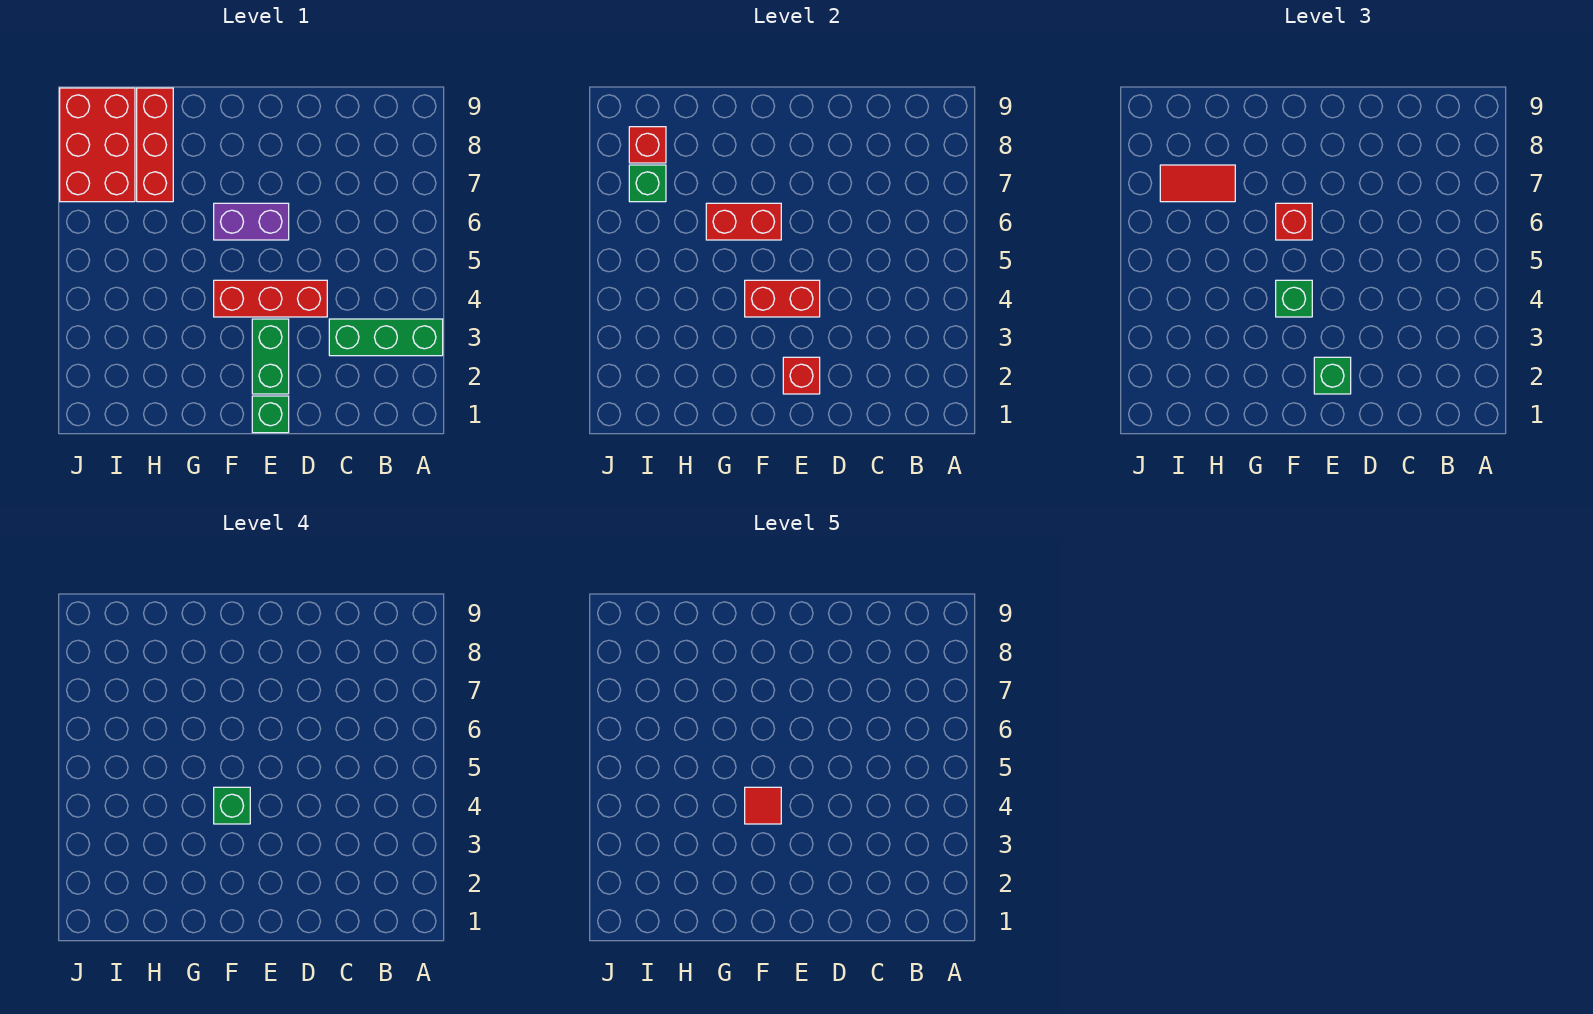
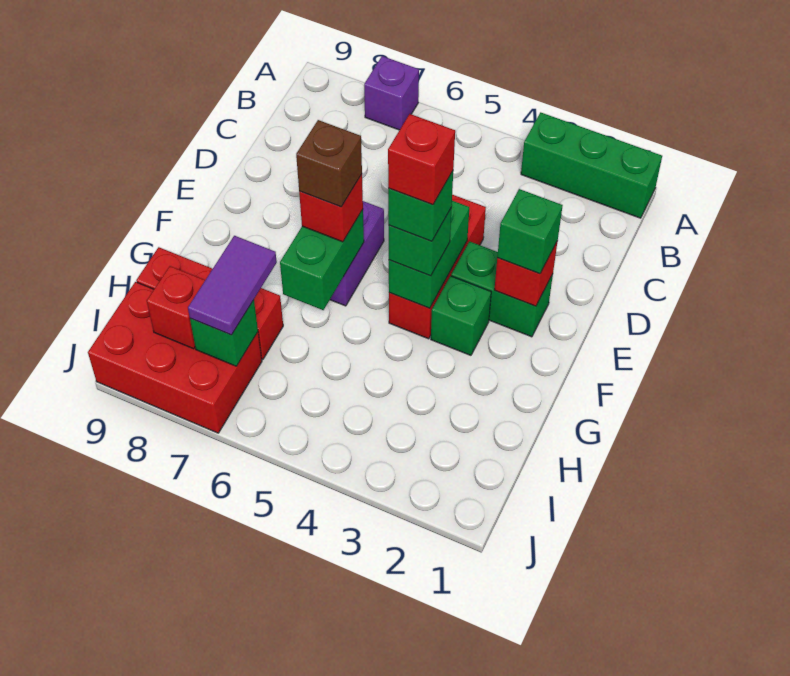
green 1x3 brick [329,319,443,356] -> green 1x3 brick turned to [521,112,662,218]
none -> purple 1x1 brick [364,56,419,130]
green 1x1 brick [252,396,289,433] -> green 1x1 brick moved to [431,276,491,355]
red 1x2 brick [745,280,820,317] -> green 1x2 brick [389,201,469,308]
red 1x1 tile [745,787,781,824] -> red 1x1 brick [388,114,455,205]
red 1x2 brick [706,203,781,240] -> green 1x2 brick [280,210,364,310]
none -> brown 1x1 brick [296,120,362,207]
red 1x2 tile [1160,165,1235,202] -> purple 1x2 tile [188,236,277,335]

